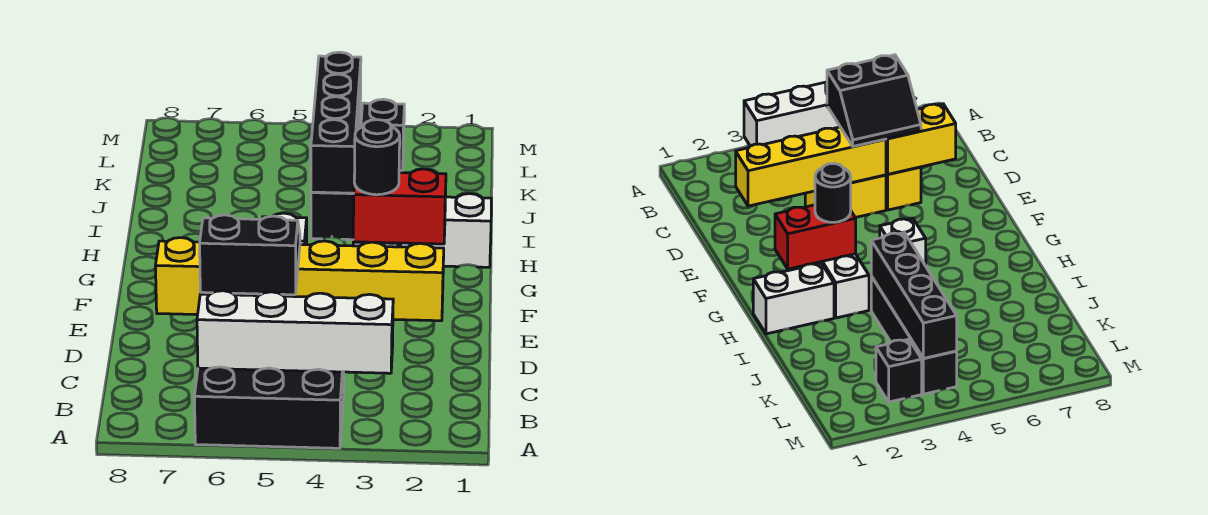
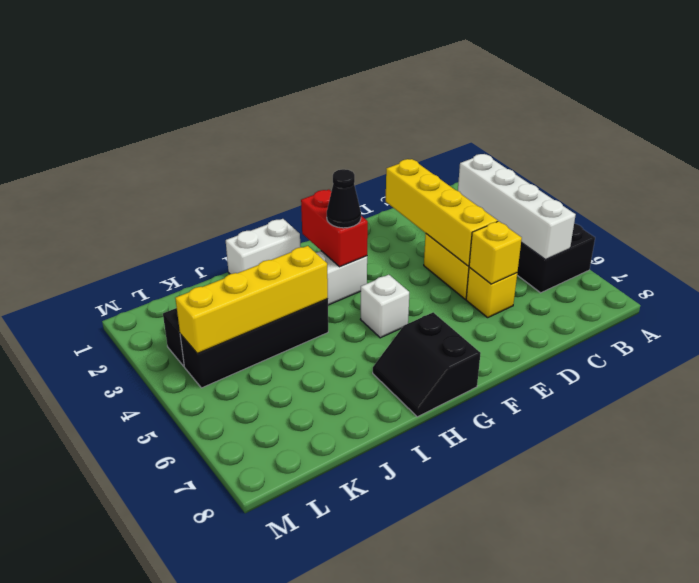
black 2x2 slope [200,215,300,295] -> black 2x2 slope moved to [373,312,481,417]
yellow 1x2 brick [155,238,252,315] -> yellow 1x1 brick [469,221,522,284]
black 1x1 round brick [354,120,400,195] -> black 1x1 cone [327,169,361,228]
white 1x2 brick [401,194,491,267] -> white 1x2 brick turned to [226,219,300,274]
black 1x4 brick [311,52,361,193] -> yellow 1x4 brick [175,246,328,354]

